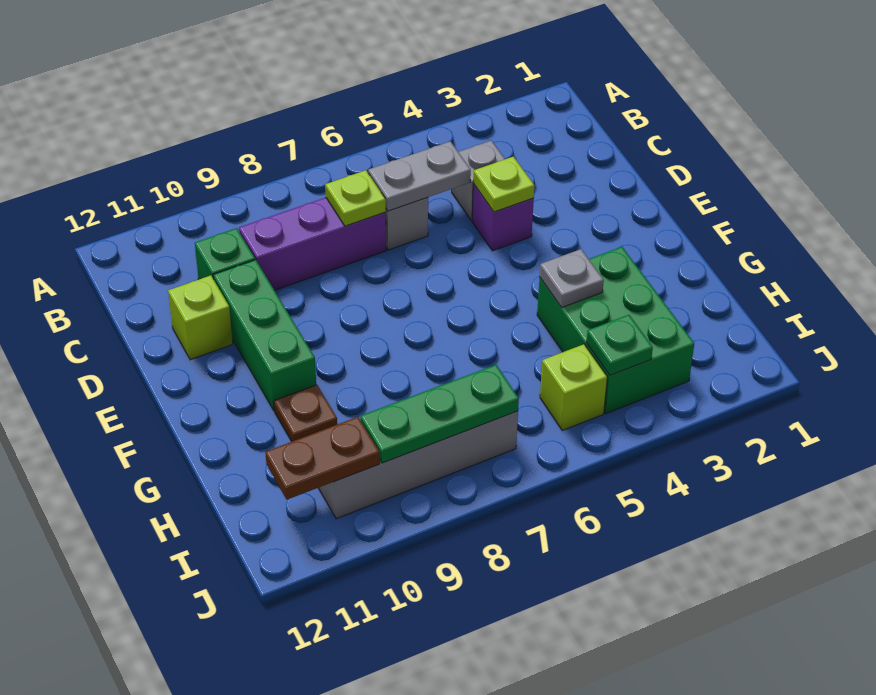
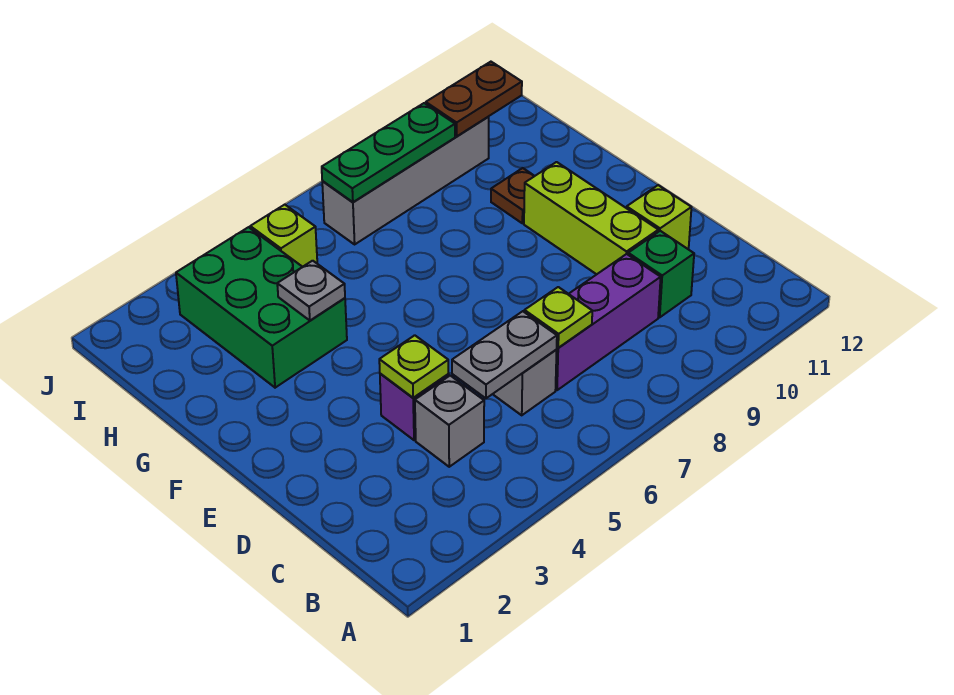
green 1x3 brick [213,260,316,411] -> lime 1x3 brick [524,162,658,274]
green 1x1 plate [586,315,653,375] -> none

